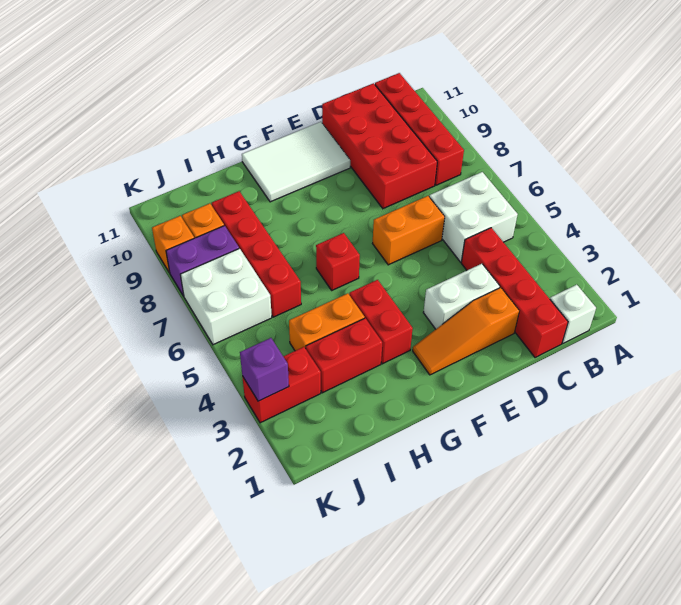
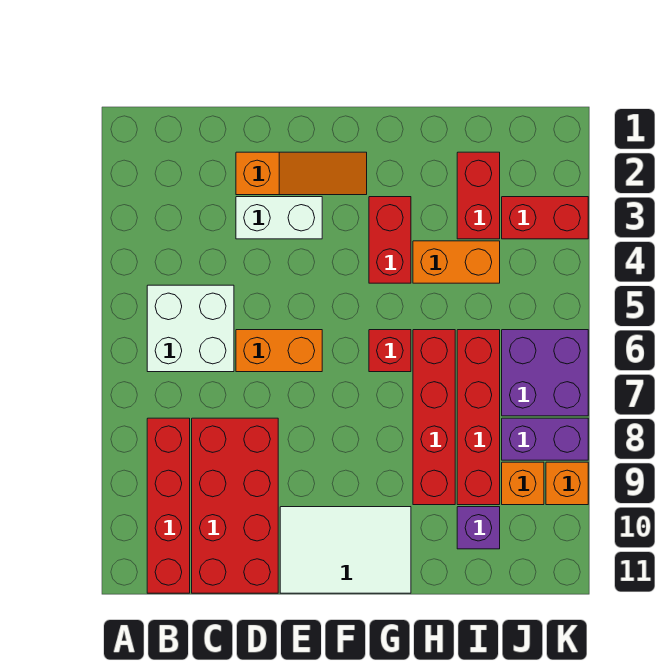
white 1x1 brick [550,285,596,343] -> none
red 1x4 brick [461,228,568,358] -> red 1x4 brick moved to [413,330,455,505]
red 1x2 brick [306,318,382,393] -> red 1x2 brick turned to [457,152,500,239]
white 2x2 brick [180,248,272,345] -> purple 2x2 brick [502,330,588,416]
purple 1x1 brick [240,338,289,401] -> purple 1x1 brick moved to [457,507,500,549]

